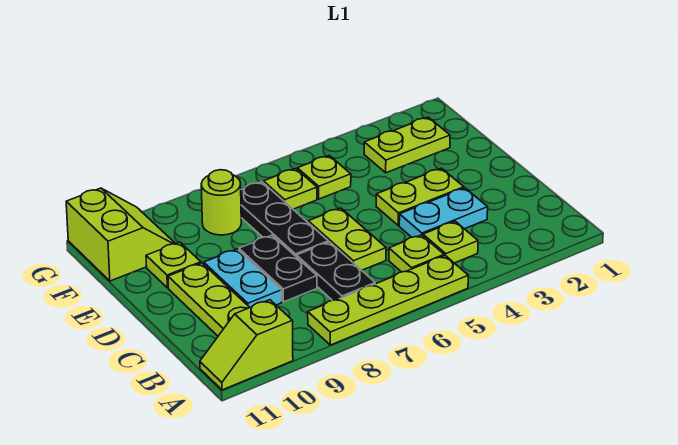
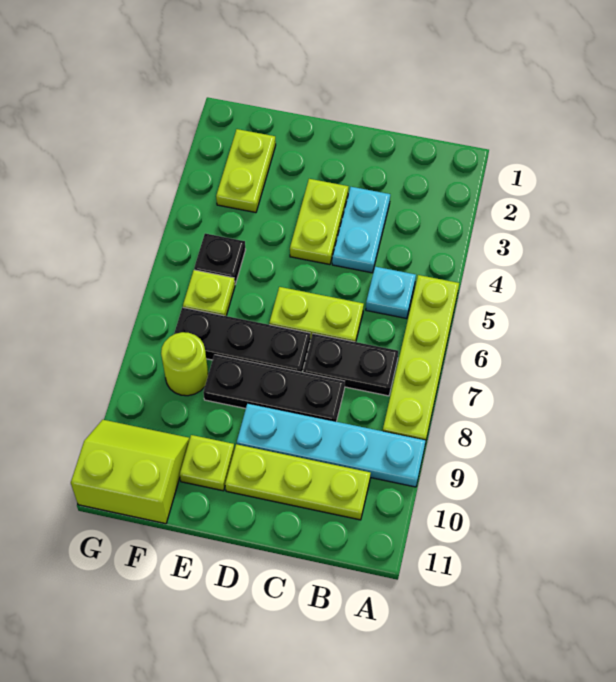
lime 1x2 slope [200,300,293,390] -> none
lime 1x1 plate [423,221,478,263] -> none
lime 1x1 plate [389,235,444,272] -> cyan 1x1 plate [366,267,416,319]
black 1x2 plate [239,235,317,302] -> black 1x3 plate [203,355,345,422]
cyan 1x2 plate [204,249,282,307] -> cyan 1x4 plate [237,403,426,487]
lime 1x1 plate [297,156,351,199] -> black 1x1 plate [194,233,245,284]

